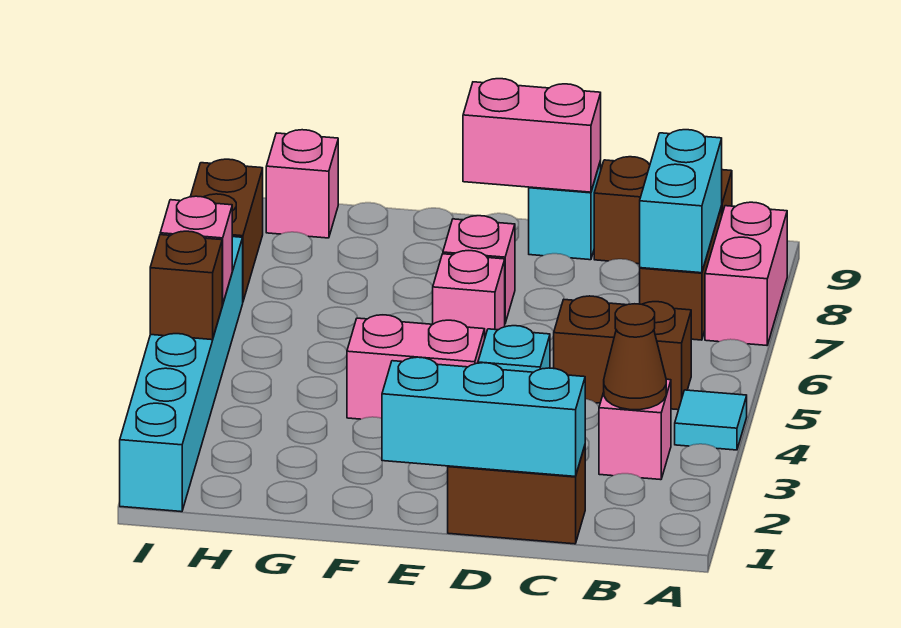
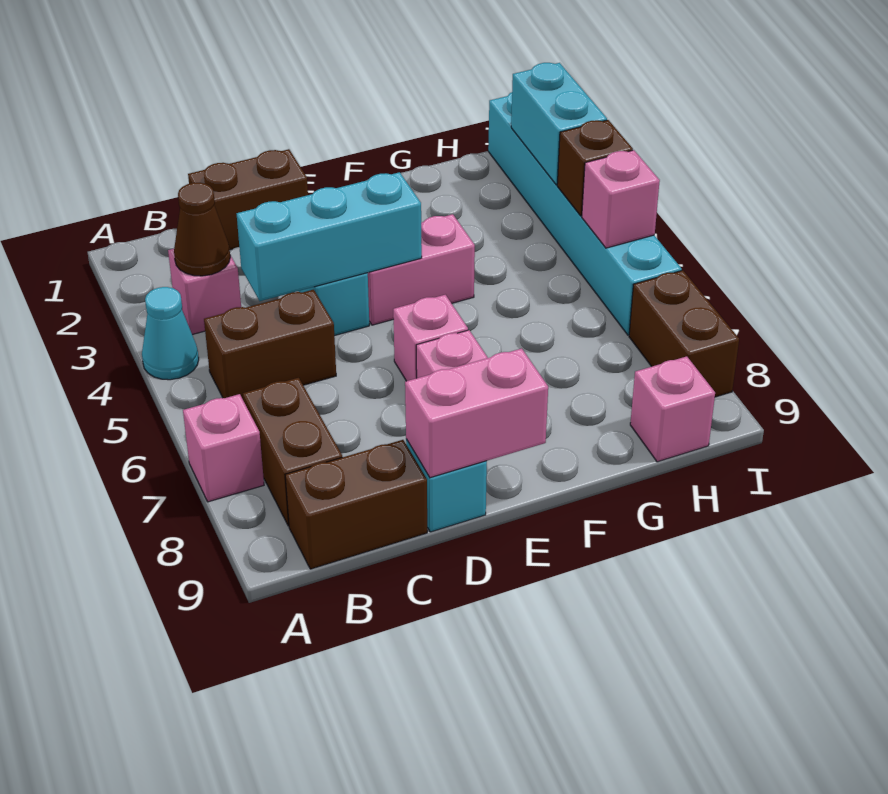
cyan 1x1 tile [675,390,747,450] -> cyan 1x1 cone [142,287,199,380]
pink 1x2 brick [705,202,787,345] -> pink 1x1 brick [183,394,264,502]
cyan 1x2 brick [640,130,722,273] -> cyan 1x2 brick moved to [511,63,607,185]
cyan 1x3 brick [382,357,585,476] -> cyan 1x3 brick moved to [237,172,422,301]

